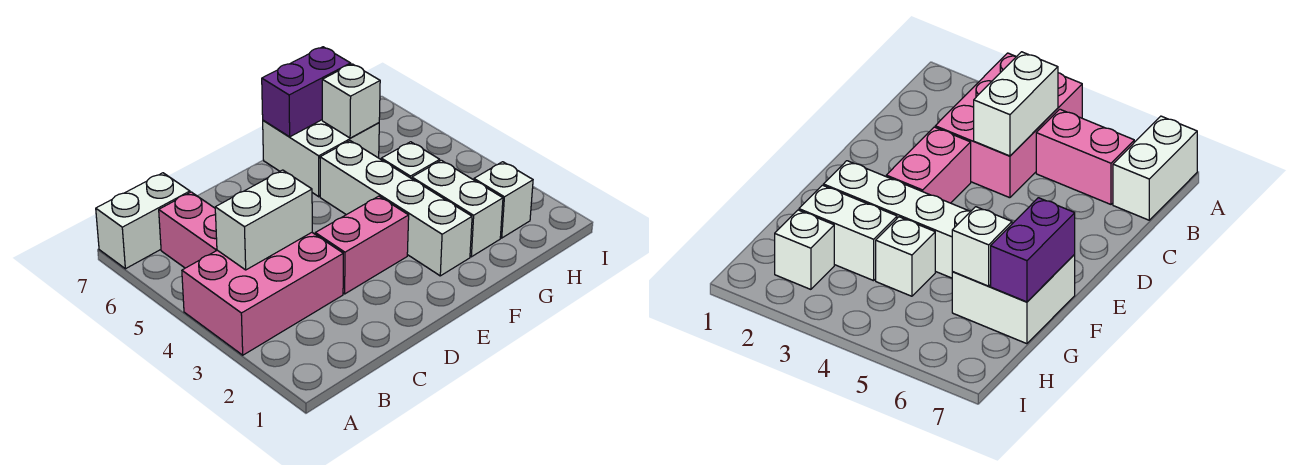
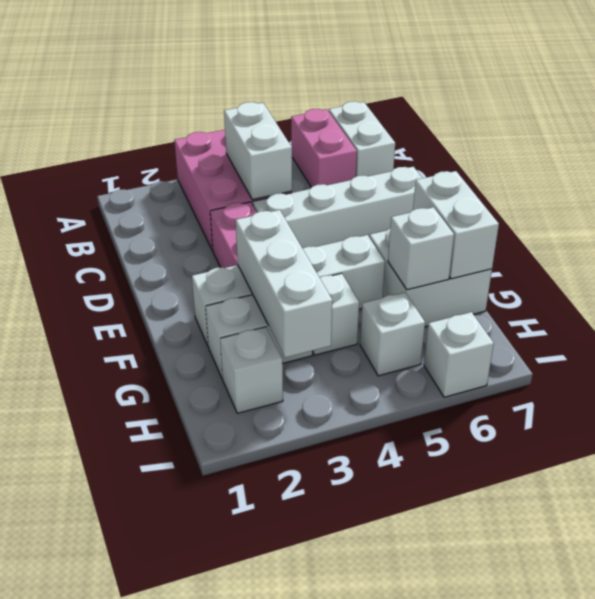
pink 1x2 brick [159,192,217,268] -> pink 1x2 brick turned to [291,109,357,187]
none -> white 1x4 brick [253,167,422,249]
none -> white 1x3 brick [236,210,332,358]
purple 1x2 brick [262,47,351,137] -> white 1x2 brick [413,171,499,279]
none -> white 1x1 brick [360,293,425,376]
none -> white 1x1 brick [424,312,494,397]

